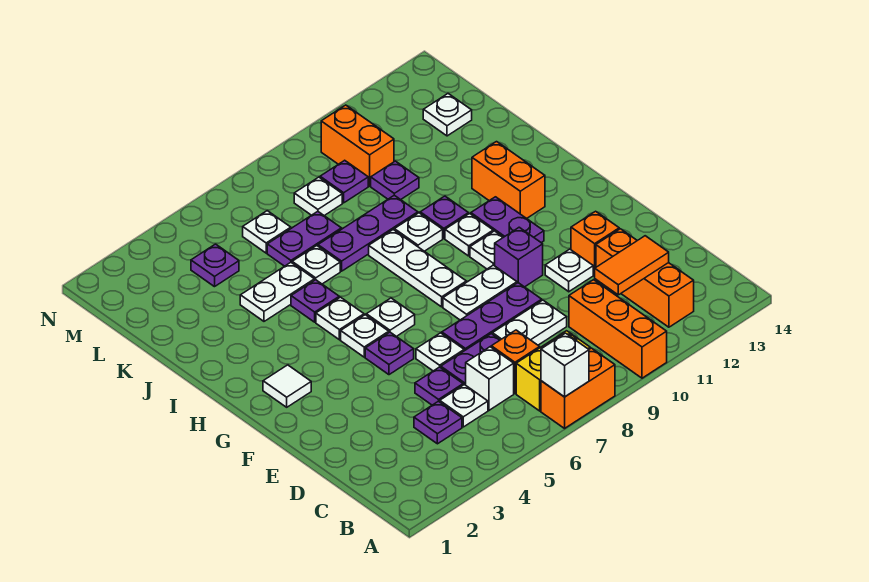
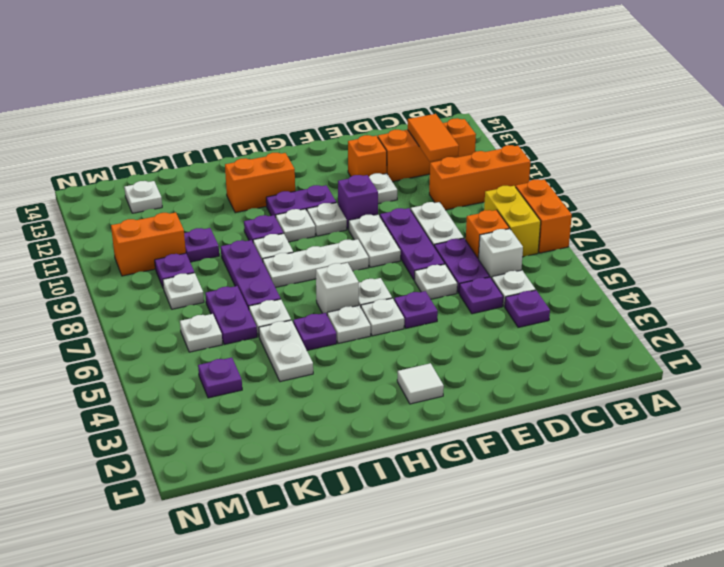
white 1x1 brick [541,333,589,397] -> white 1x1 brick moved to [316,263,359,314]

